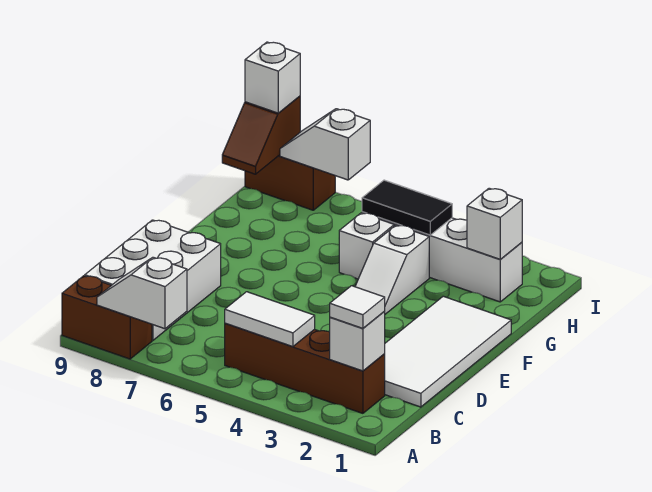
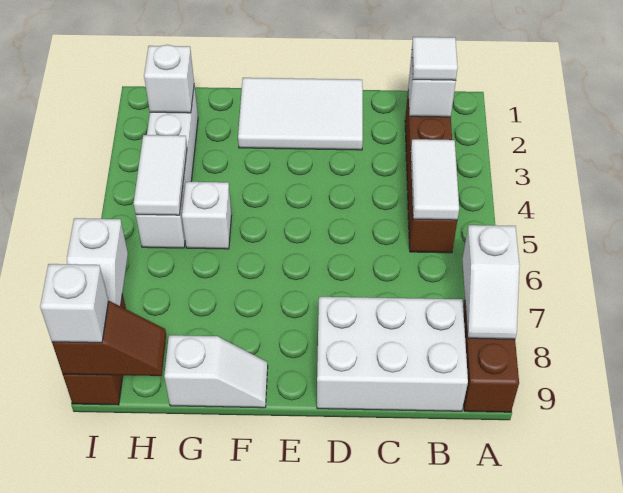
white 2x4 tile [385,296,511,407] -> white 2x3 tile [238,78,363,150]
white 1x2 slope [355,225,429,314] -> white 1x2 slope moved to [164,335,268,408]
black 1x2 tile [362,180,452,235] -> white 1x2 tile [134,135,187,215]

